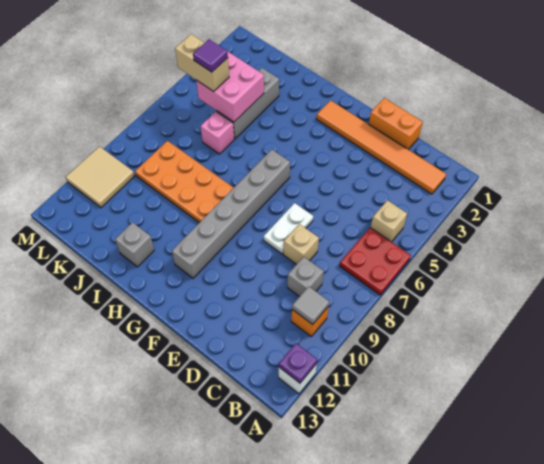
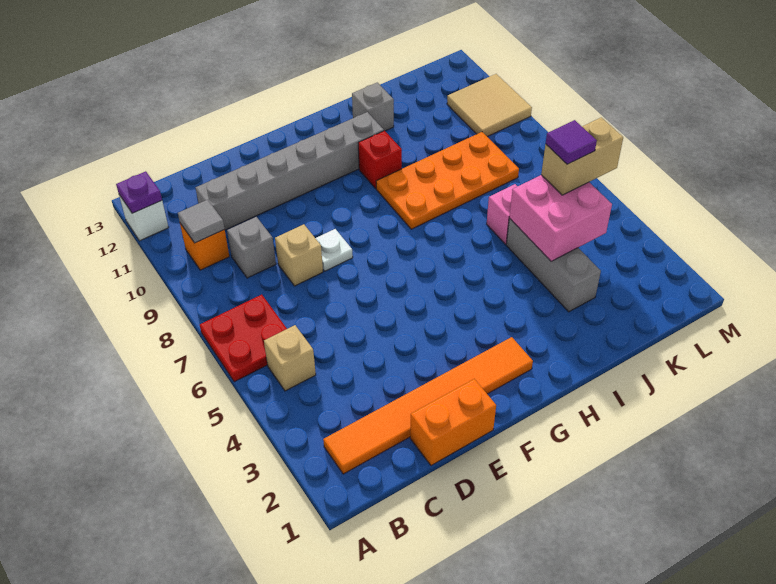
white 1x2 plate [264,203,313,254] -> white 1x1 plate [316,229,353,271]
grey 1x6 brick [172,150,290,278] -> grey 1x6 brick turned to [196,112,384,230]
none -> red 1x1 brick [358,131,402,188]

